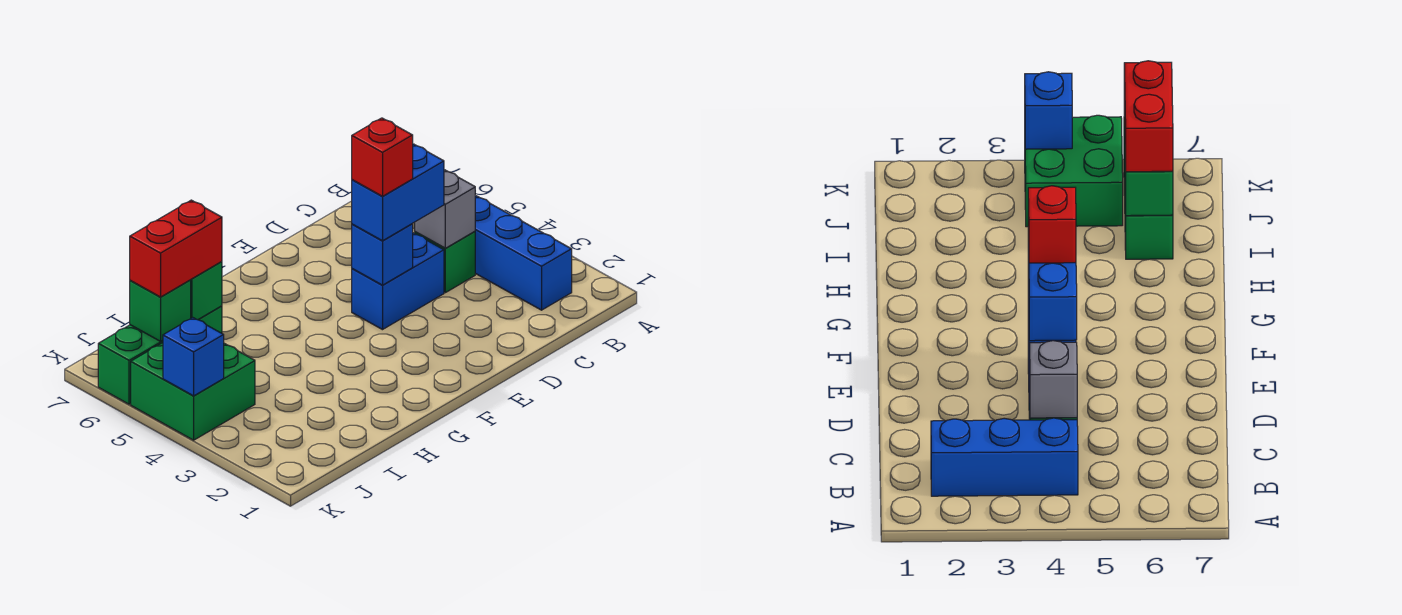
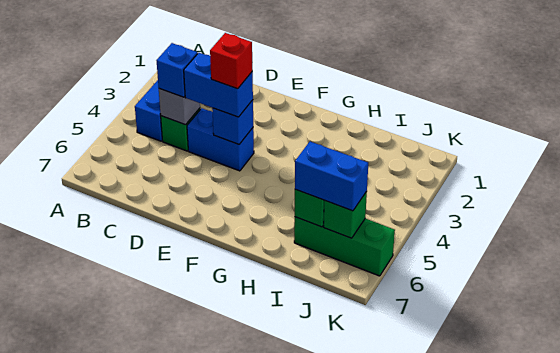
red 1x2 brick [130,200,222,297] -> blue 1x2 brick [295,142,368,211]
green 2x2 brick [131,343,255,440] -> none
blue 1x1 brick [163,318,224,396] -> blue 1x1 brick moved to [156,43,198,97]

